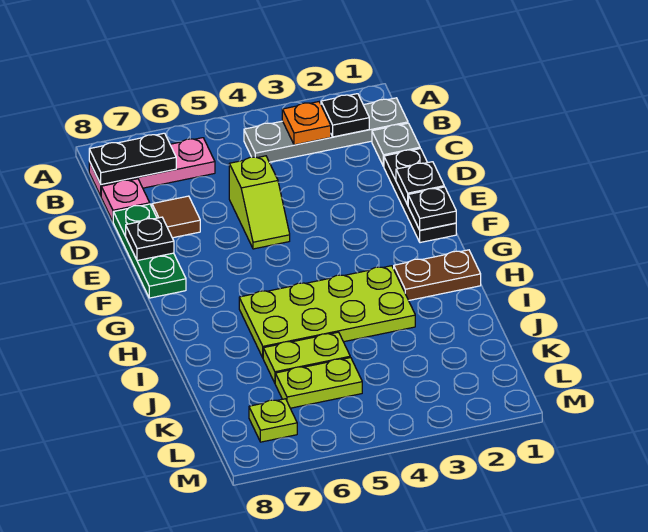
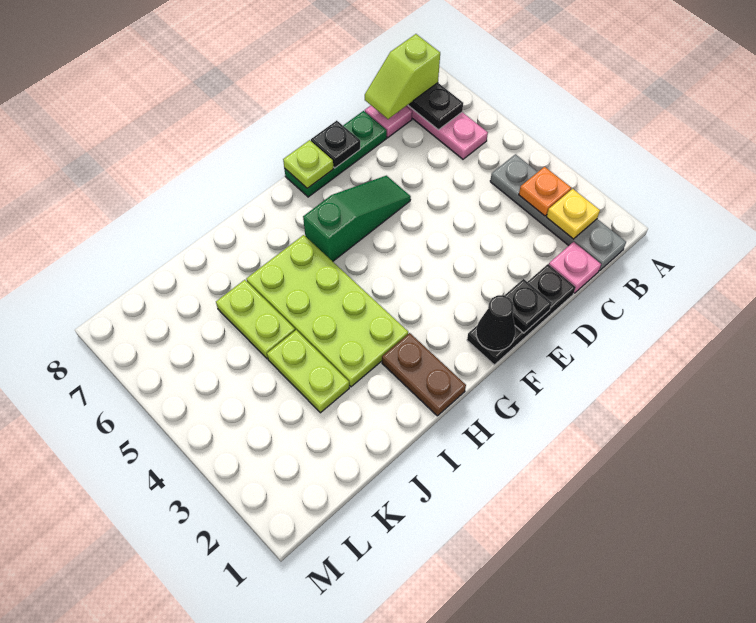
black 1x1 plate [321,94,369,137] -> yellow 1x1 plate [547,189,600,239]
grey 1x1 plate [372,123,420,167] -> pink 1x1 plate [549,242,601,293]
lime 1x2 slope [229,156,290,249] -> lime 1x2 slope moved to [365,34,440,119]
brown 1x1 tile [152,196,200,238] -> none
none -> green 1x3 slope [303,176,411,261]
black 1x1 plate [408,187,456,230] -> black 1x1 cone [476,295,515,351]
lime 1x2 plate [275,358,362,408] -> lime 1x2 plate moved to [267,330,349,413]
lime 1x1 plate [249,399,297,442] -> lime 1x1 plate moved to [283,140,333,188]

